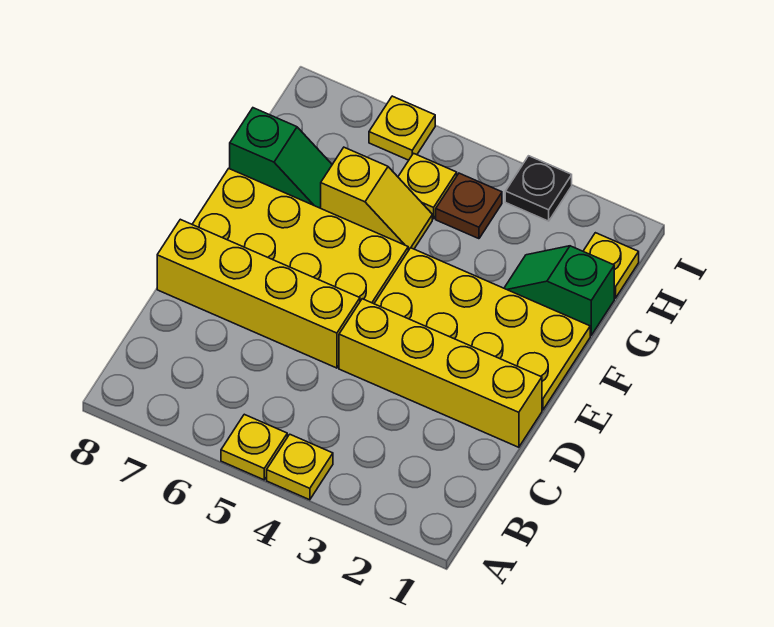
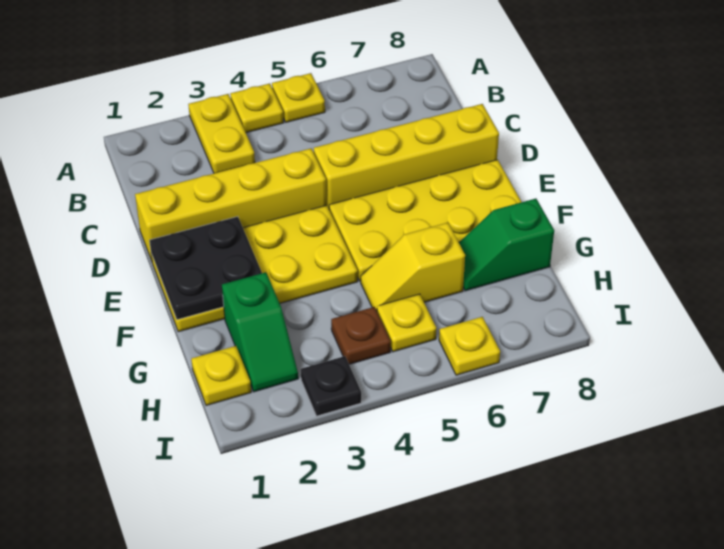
none -> yellow 1x2 plate [188,94,255,173]
none -> black 2x2 plate [149,217,262,320]
green 1x2 slope [504,246,614,335] -> green 1x2 slope turned to [222,272,298,392]

